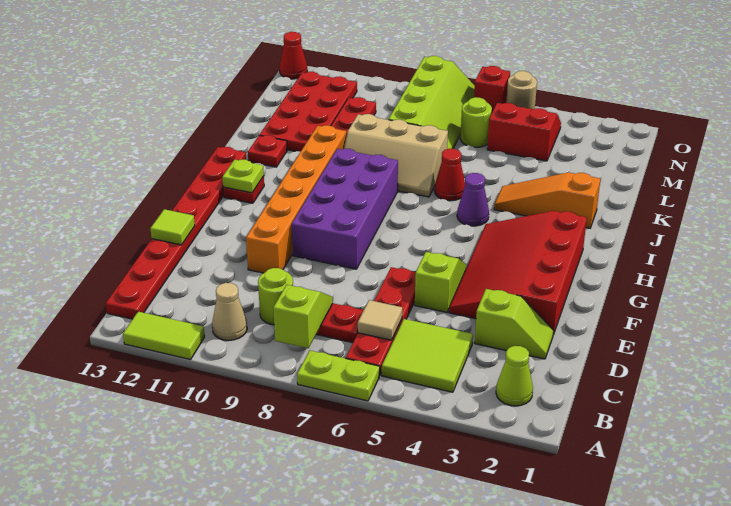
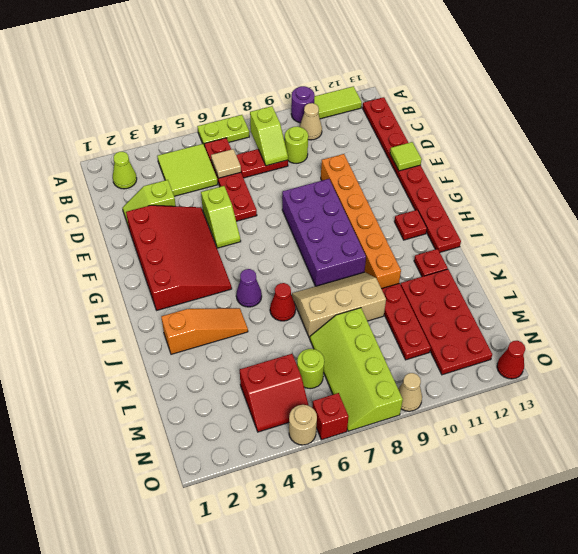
none -> purple 1x1 round brick [291,86,315,123]
lime 1x1 plate [222,159,264,193] -> none
none -> tan 1x1 cone [398,373,422,411]

